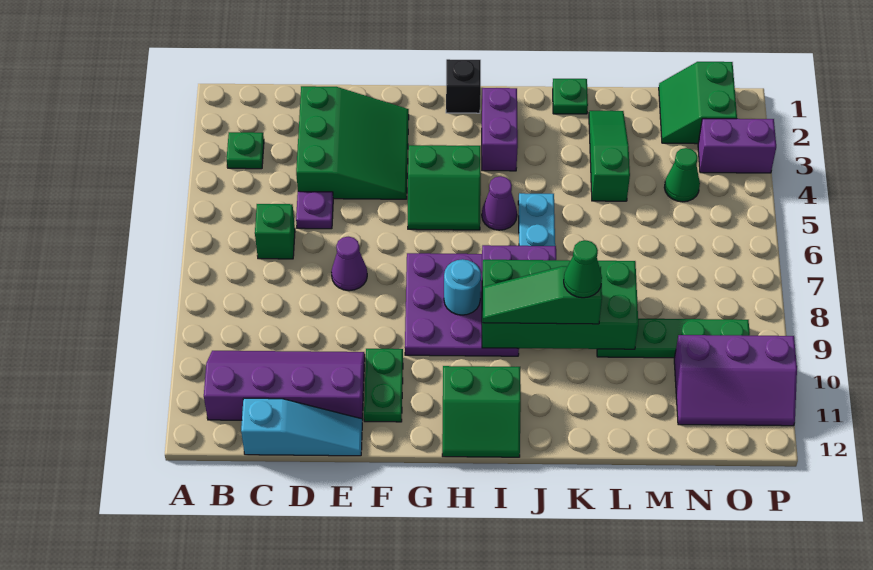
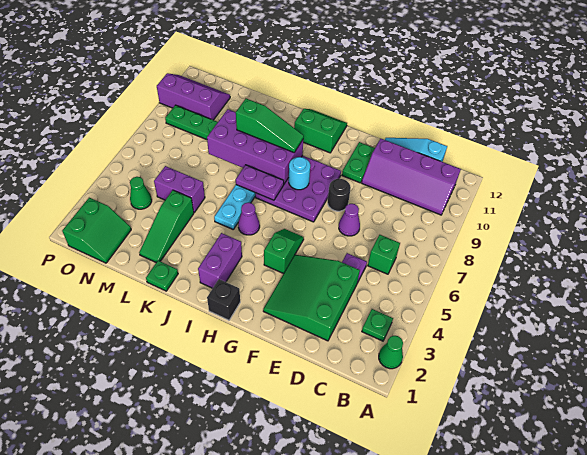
none -> black 1x1 round brick [328,179,351,211]
green 2x2 slope [408,145,481,230] -> green 1x2 slope [264,229,304,274]
green 2x4 brick [482,260,638,349] -> purple 2x4 brick [207,109,303,184]
green 1x1 cone [564,240,602,298] -> green 1x1 cone moved to [379,336,403,369]
purple 1x2 brick [698,119,776,173] -> purple 1x2 brick moved to [154,166,205,212]

